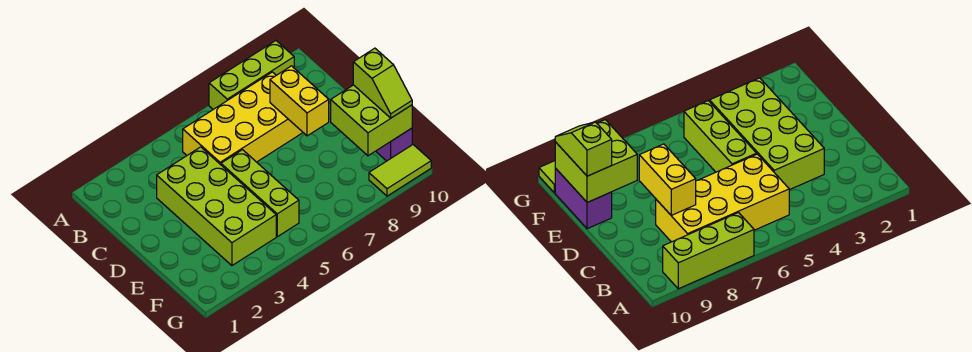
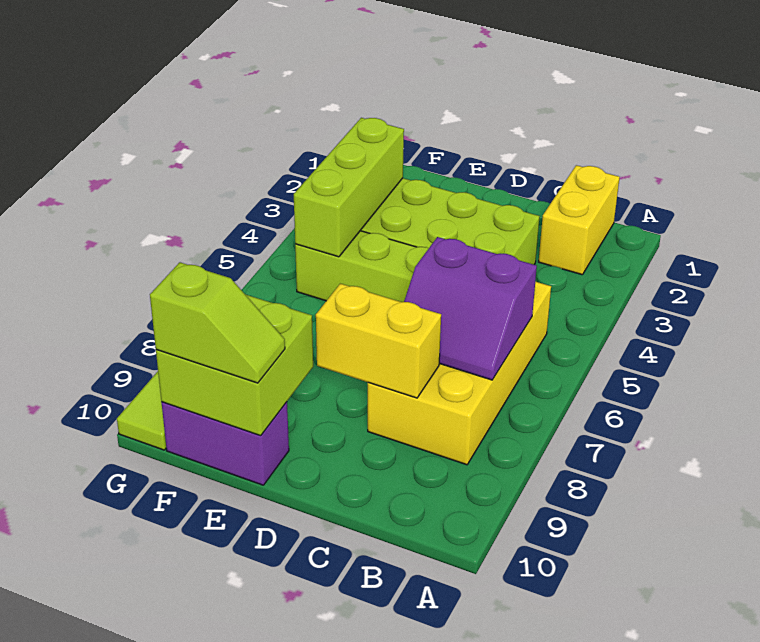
lime 1x3 brick [209,41,294,109] -> lime 1x3 brick moved to [294,118,404,257]
none -> yellow 1x2 brick [539,165,620,275]
none -> purple 2x2 slope [404,237,537,380]
lime 1x2 slope [353,48,412,118] -> lime 1x2 slope turned to [150,262,285,383]

